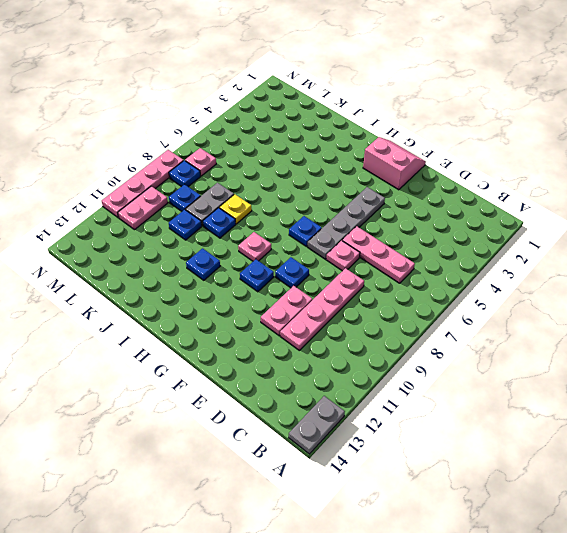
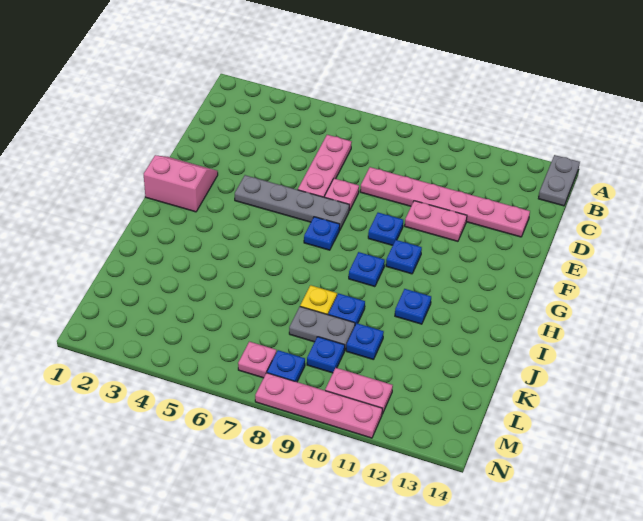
grey 1x2 plate [289,396,345,454] -> grey 1x2 plate turned to [538,155,580,206]
pink 1x4 plate [280,268,364,350] -> pink 1x6 plate [360,167,530,237]
pink 2x2 slope [363,137,426,190] -> pink 2x2 slope turned to [144,155,218,212]
pink 1x1 plate [238,232,271,261] -> blue 1x1 plate [349,252,385,287]

